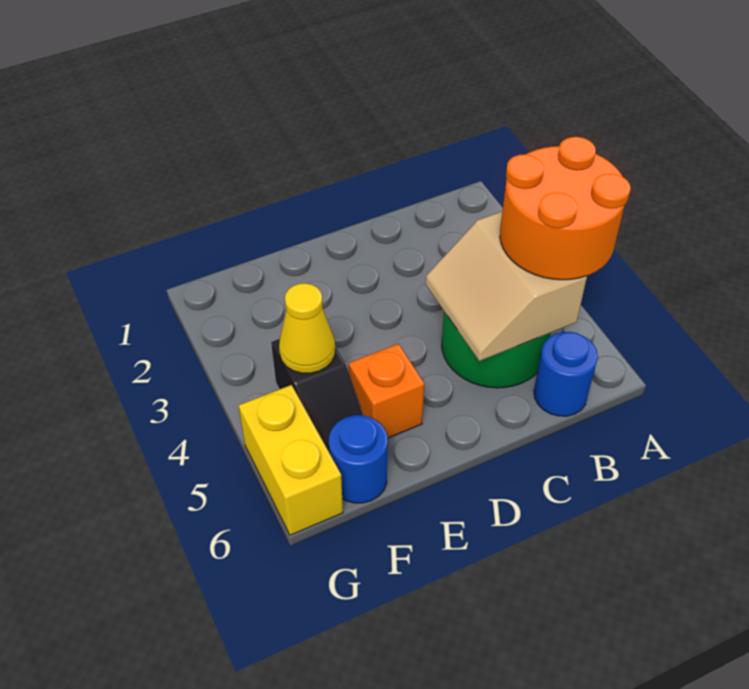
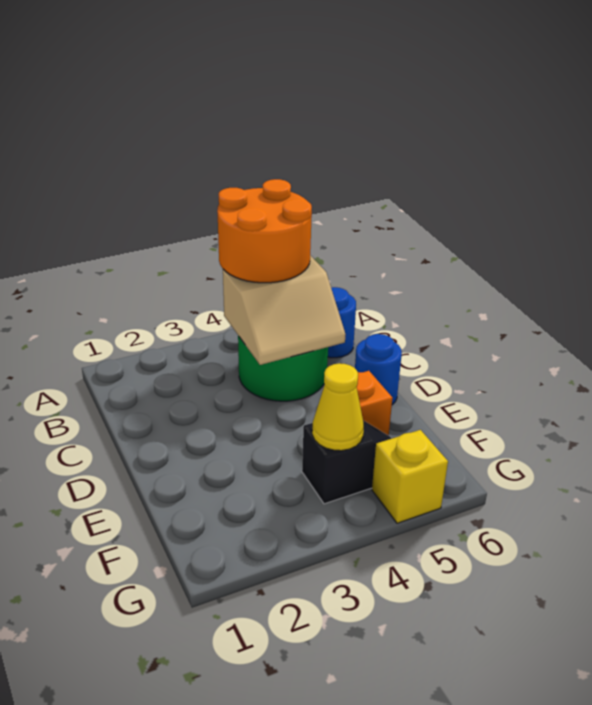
blue 1x1 round brick [329,415,388,503] -> blue 1x1 round brick moved to [355,334,402,405]
yellow 1x2 brick [239,385,343,535] -> yellow 1x1 brick [372,430,448,523]

